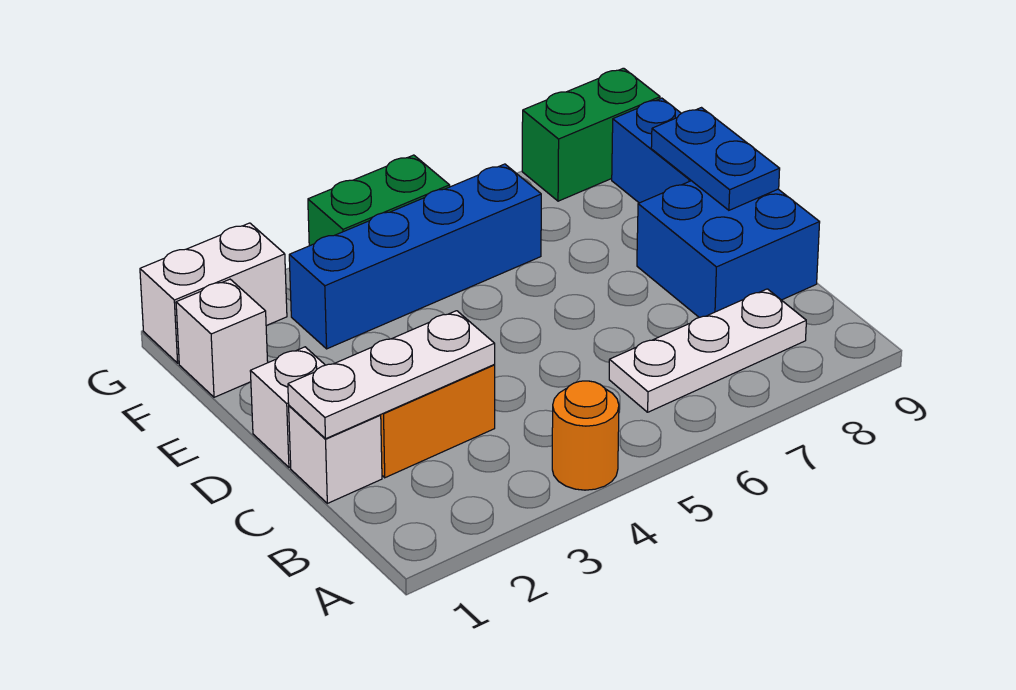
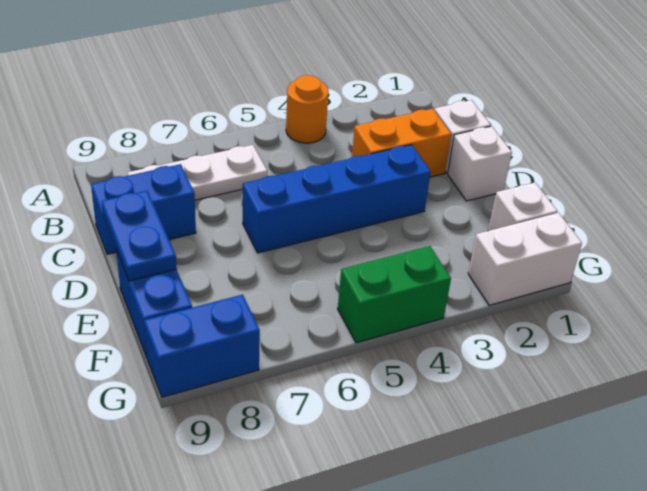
white 1x3 plate [288,311,495,439] -> none
blue 2x2 brick [637,181,820,317] -> blue 1x2 brick [91,164,196,254]
blue 1x4 brick [289,164,541,349] -> blue 1x4 brick moved to [243,145,431,253]
green 1x2 brick [522,68,660,201] -> blue 1x2 brick [144,295,260,397]

